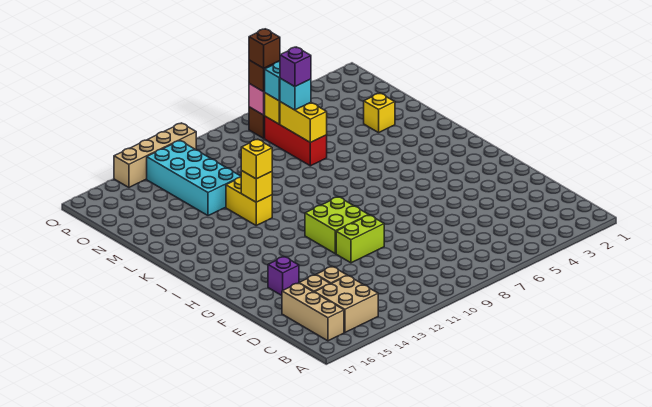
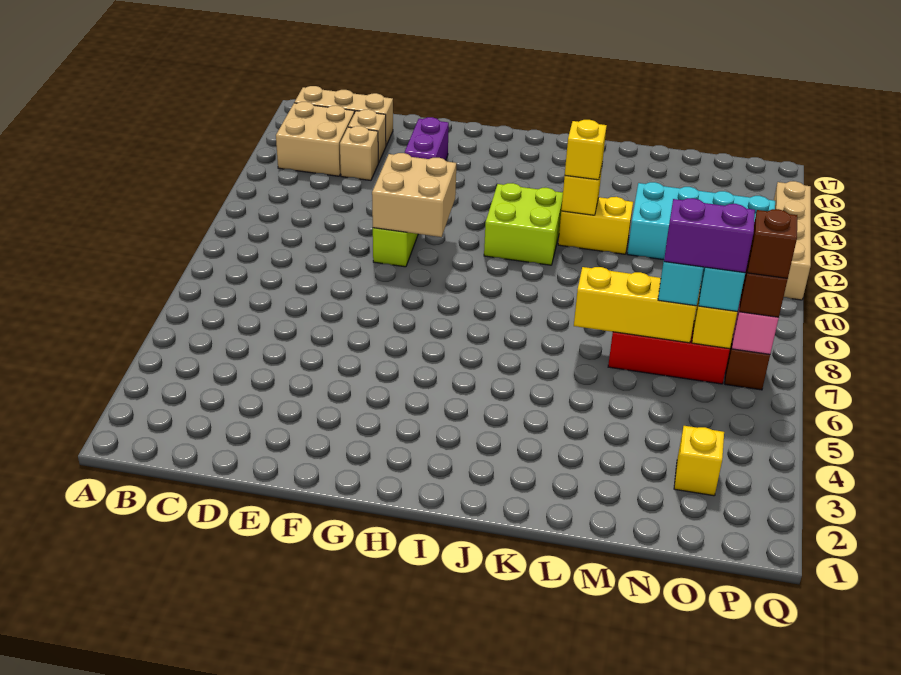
none -> tan 2x2 brick [372,153,456,237]
purple 1x1 brick [268,257,299,295] -> purple 1x2 brick [405,117,449,160]
lime 2x2 brick [305,197,368,254] -> lime 2x2 brick moved to [484,183,563,265]
yellow 1x1 brick [364,93,395,133] -> yellow 1x1 brick moved to [674,426,724,496]
yellow 1x2 brick [280,102,327,143] -> yellow 1x3 brick [574,267,697,343]
purple 1x1 brick [280,47,311,87] -> purple 1x2 brick [664,198,755,273]

